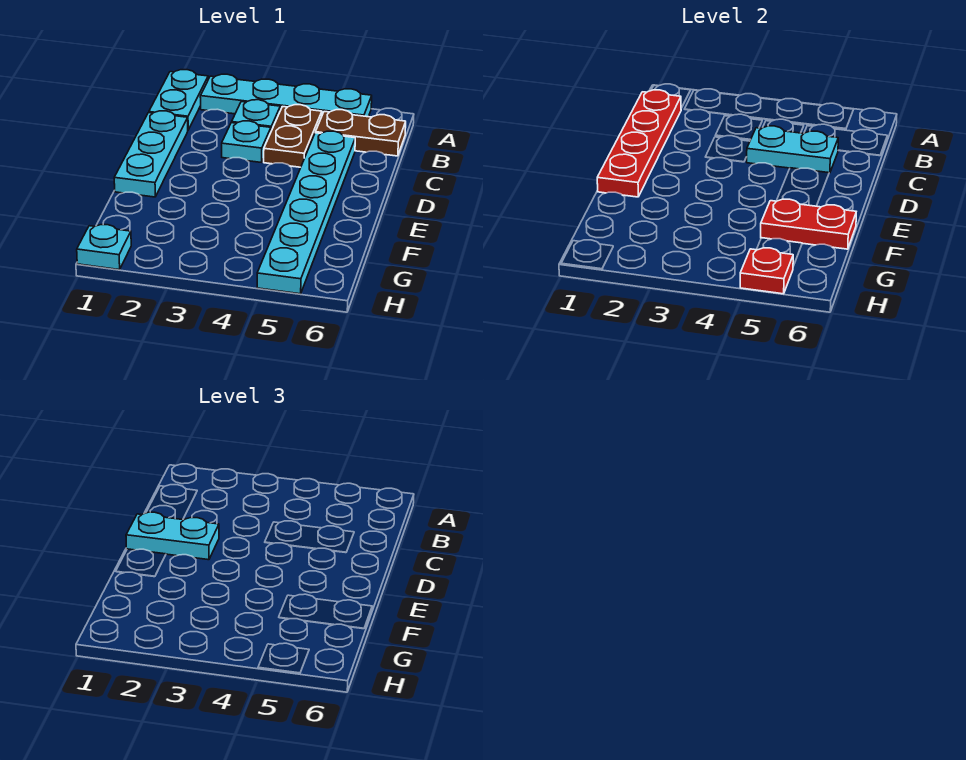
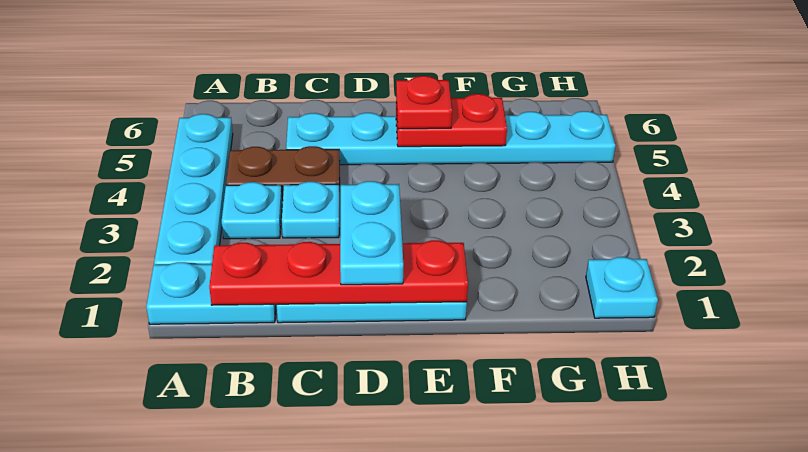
brown 1x2 plate [315,110,406,156] -> none
cyan 1x2 plate [747,126,838,173] -> none
red 1x2 plate [761,199,856,249] -> red 1x2 plate turned to [396,94,507,147]
red 1x1 plate [740,248,793,294] -> red 1x1 plate moved to [396,76,452,129]

